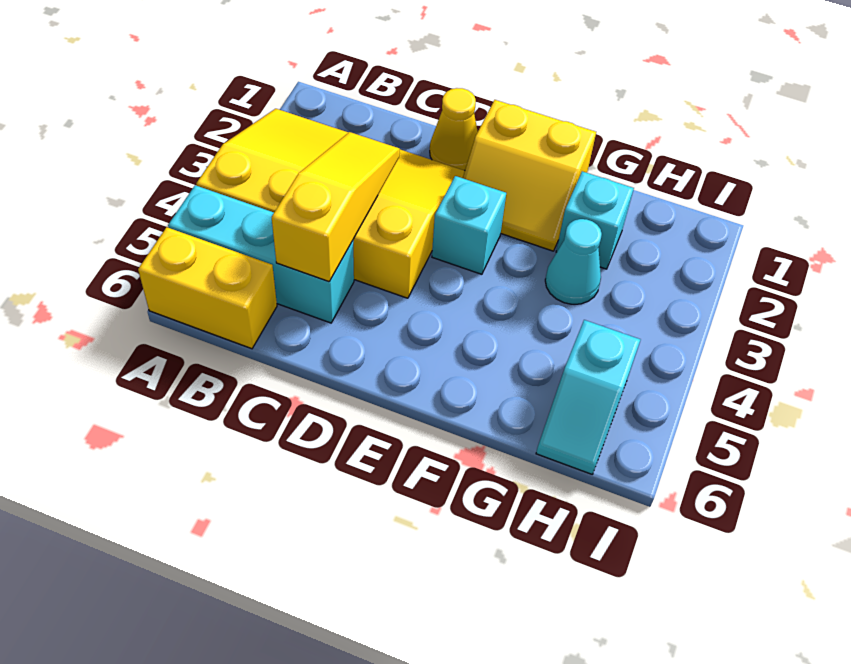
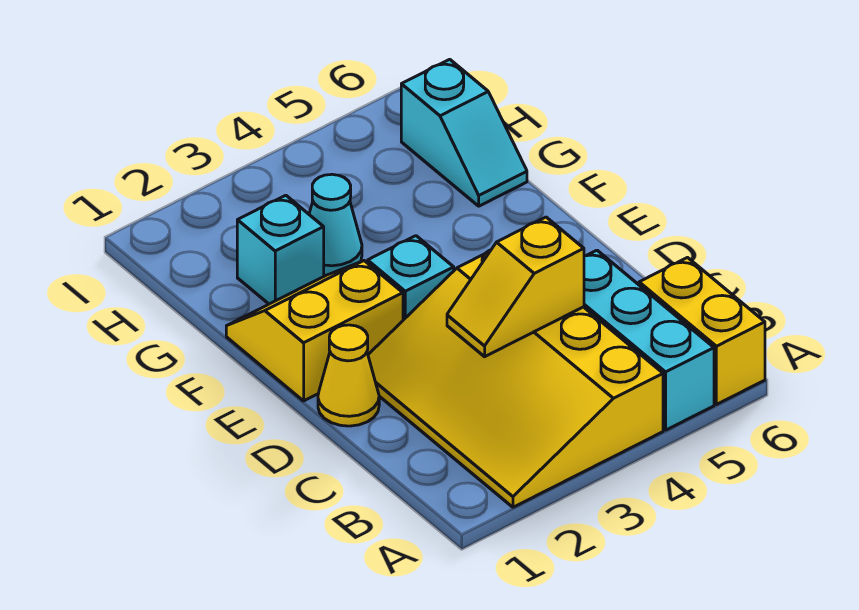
yellow 1x3 slope [272,132,400,281] -> yellow 1x2 slope [447,217,584,357]
yellow 2x2 slope [463,100,596,251] -> yellow 2x2 slope turned to [226,261,403,401]
cyan 1x2 slope [536,320,640,474] -> cyan 1x2 slope turned to [401,59,527,206]

